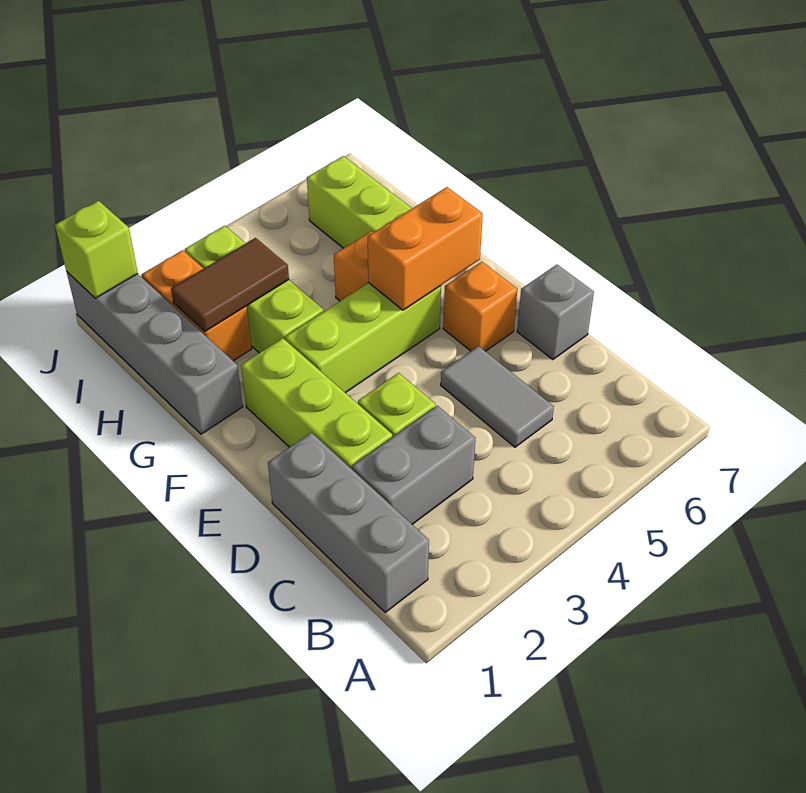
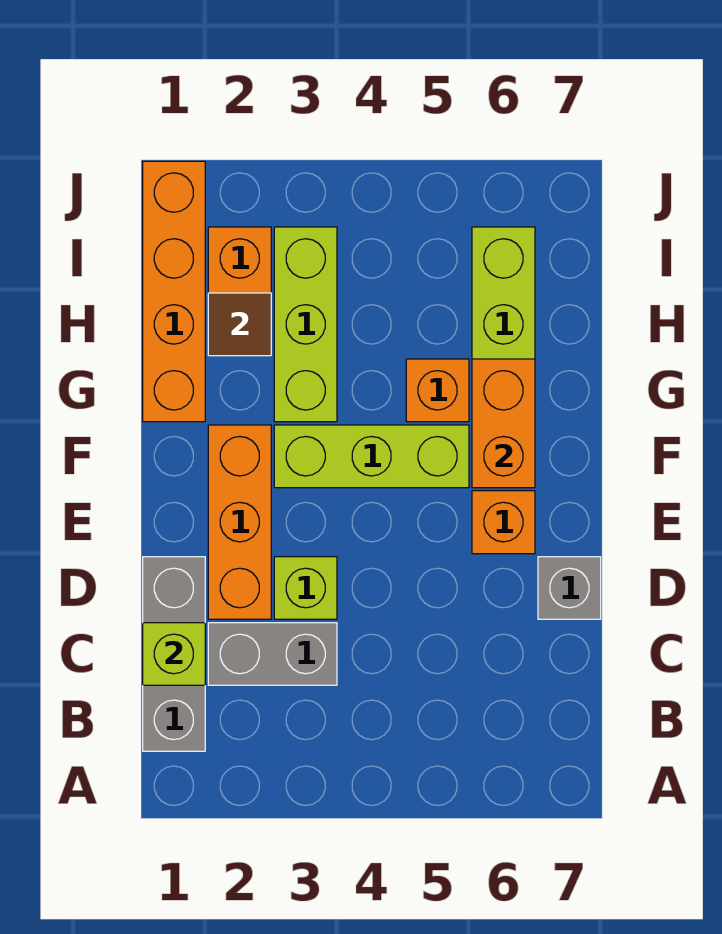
grey 1x2 tile [441,346,554,447] -> none
lime 1x3 brick [241,338,392,469] -> orange 1x3 brick [208,425,271,619]
orange 1x2 brick [368,187,483,310] -> orange 1x2 brick turned to [472,359,535,488]
grey 1x4 brick [67,272,243,434] -> orange 1x4 brick [143,161,205,422]
brown 1x2 tile [171,238,289,331] -> brown 1x1 tile [208,293,271,356]
lime 1x1 brick [55,201,138,298] -> lime 1x1 brick moved to [143,623,205,685]

